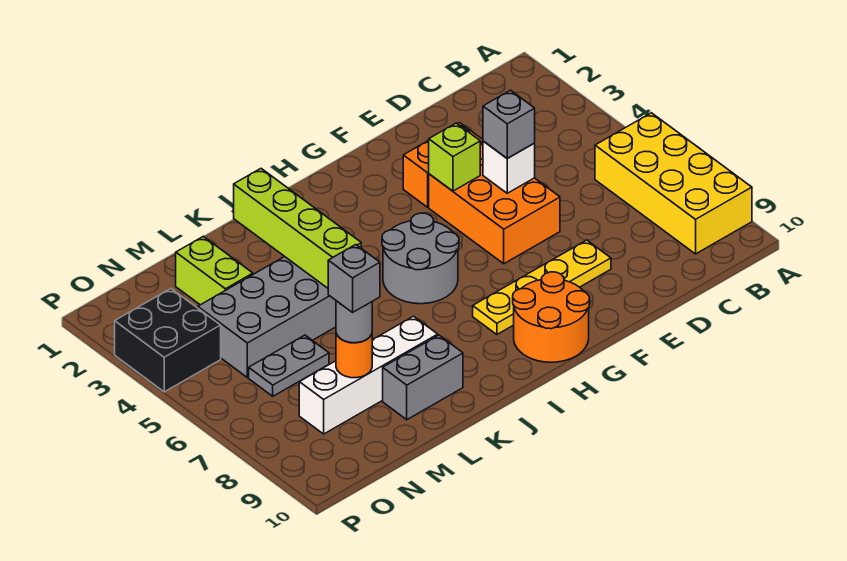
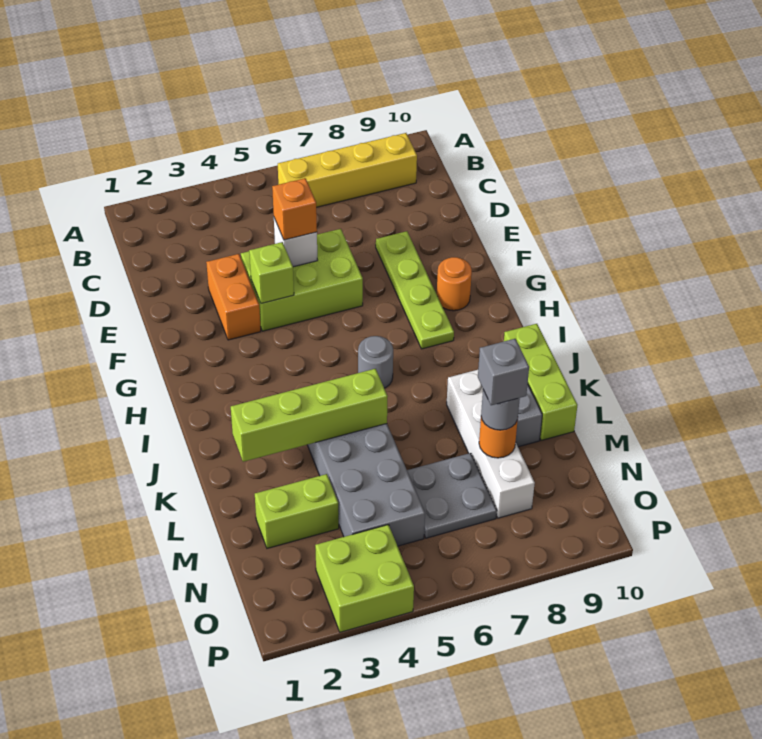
yellow 2x4 brick [595,113,752,254] -> yellow 1x4 brick [278,133,417,207]
orange 2x3 brick [429,143,560,264] -> lime 2x3 brick [241,229,363,331]
grey 1x1 brick [483,90,535,158] -> orange 1x1 brick [272,178,317,240]
yellow 1x4 plate [473,240,611,335] -> lime 1x4 plate [376,231,454,349]
orange 2x2 round brick [513,272,590,362] -> orange 1x1 round brick [437,257,472,311]
grey 2x2 round brick [382,213,459,304] -> grey 1x1 round brick [358,336,393,388]
none -> lime 1x3 brick [504,324,577,440]
grey 1x2 plate [249,335,329,396] -> grey 2x2 plate [407,453,497,538]
black 2x2 brick [115,289,221,392] -> lime 2x2 brick [315,525,414,632]

